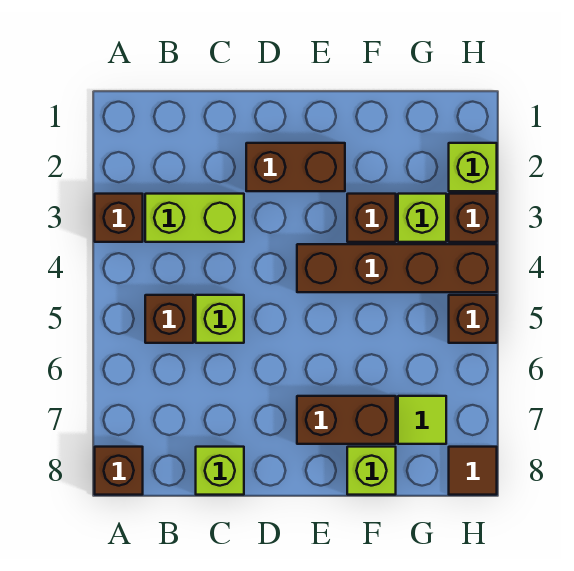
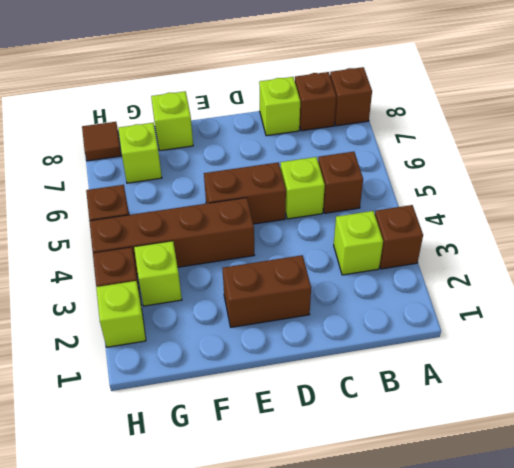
lime 1x2 brick [145,194,244,242] -> lime 1x1 brick [334,211,383,275]
brown 1x2 brick [297,396,396,444] -> brown 1x2 brick moved to [204,162,286,224]
brown 1x1 brick [347,194,396,242] -> brown 1x1 brick moved to [295,72,336,131]
lime 1x1 tile [398,396,446,444] -> lime 1x1 brick [118,123,162,183]

